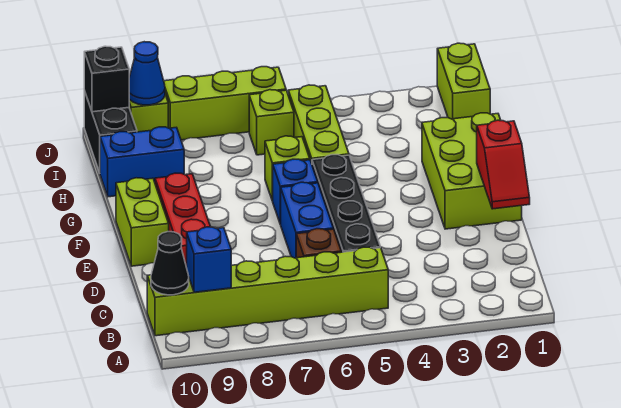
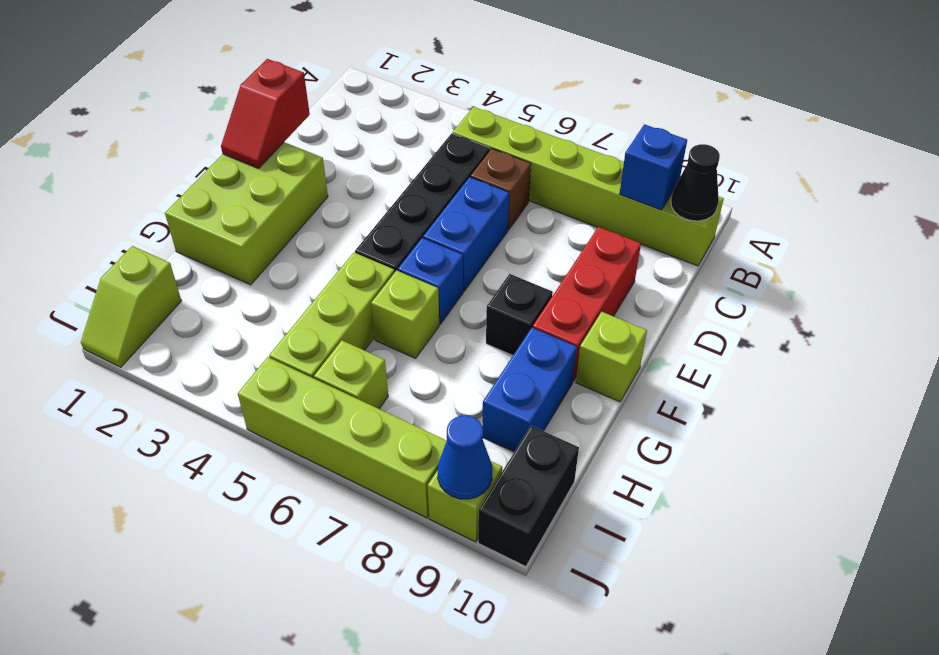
red 1x2 slope [477,120,530,209] -> red 1x2 slope turned to [221,59,310,168]
lime 1x2 brick [116,178,169,266] -> lime 1x1 brick [576,312,647,402]
blue 1x2 brick [100,127,184,197] -> blue 1x2 brick turned to [482,328,577,452]
lime 1x2 brick [437,43,490,119] -> lime 1x2 slope [81,246,181,367]
lime 1x3 brick [164,67,286,140] -> lime 1x4 brick [238,357,447,518]
black 1x1 brick [84,46,129,112] -> black 1x1 brick moved to [486,274,553,355]

